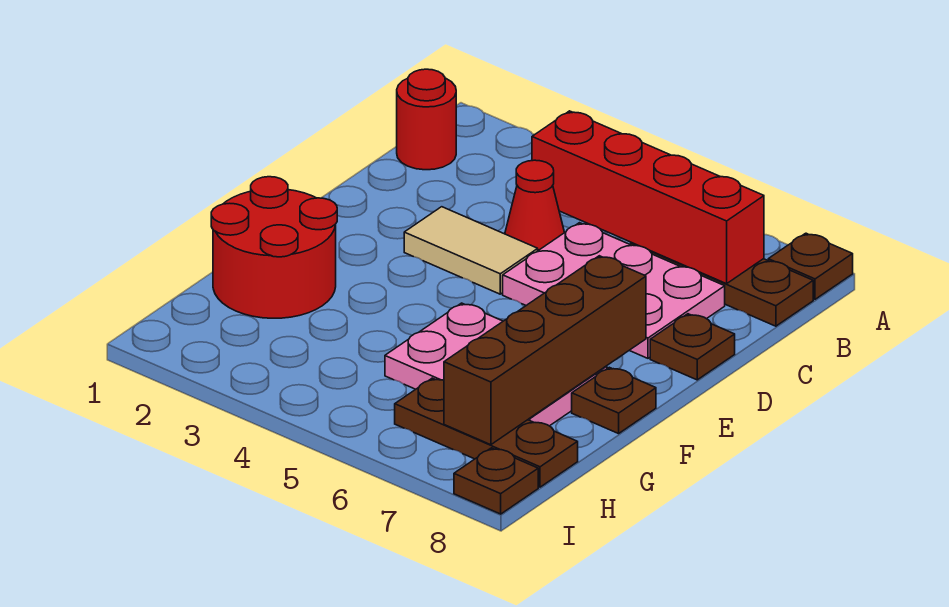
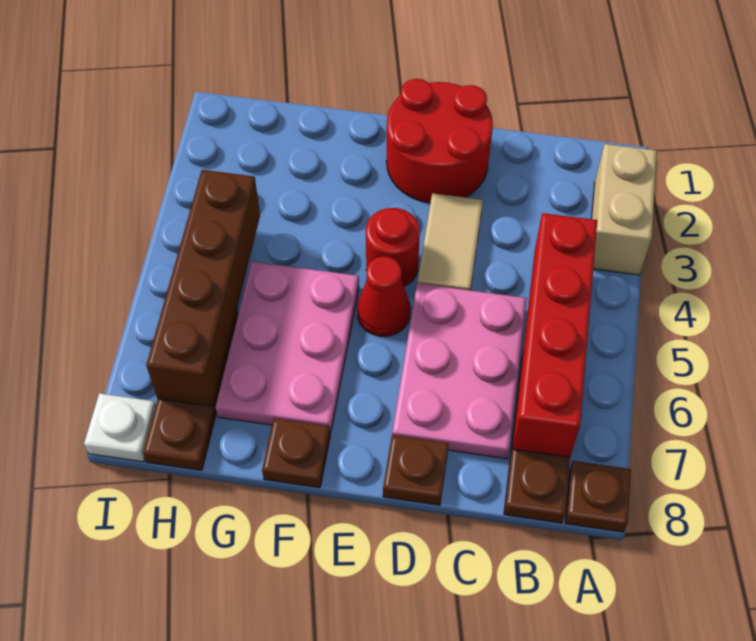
none -> tan 1x2 brick [591,144,657,275]
red 1x1 round brick [397,69,456,170] -> red 1x1 round brick moved to [366,208,420,286]
red 1x1 cone [505,160,564,251] -> red 1x1 cone moved to [357,256,410,336]
brown 1x4 brick [444,256,646,445] -> brown 1x4 brick turned to [146,170,260,406]
red 2x2 round brick [211,177,337,318] -> red 2x2 round brick moved to [386,79,493,203]
brown 1x1 plate [454,448,538,514] -> white 1x1 plate [84,393,156,462]

